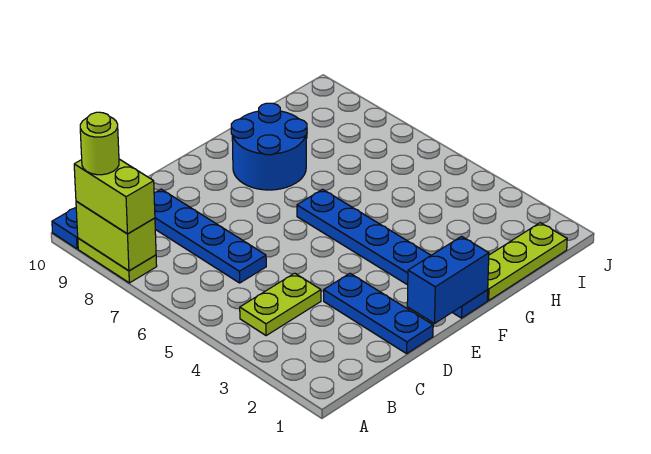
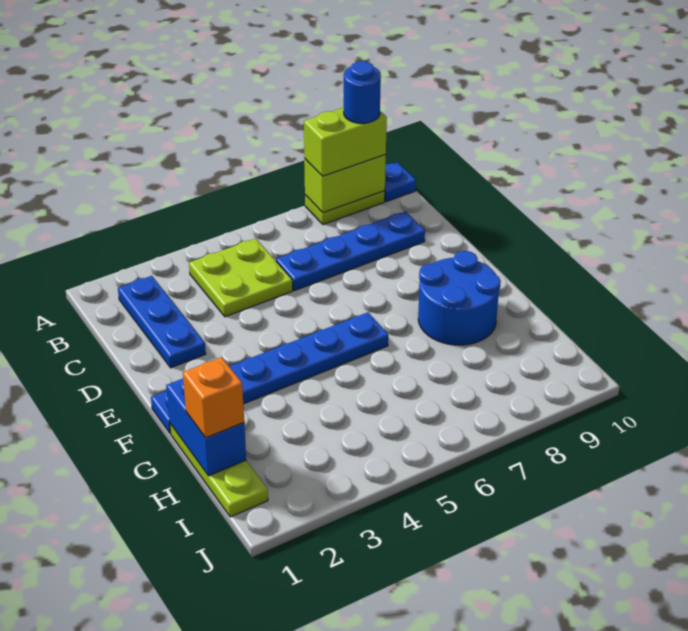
lime 1x1 round brick [80,112,119,175] -> blue 1x1 round brick [344,61,381,123]
lime 1x2 plate [240,273,321,336] -> lime 2x2 plate [189,239,293,317]
blue 1x3 plate [324,273,433,354] -> blue 1x3 plate turned to [118,276,206,368]
blue 1x2 brick [407,236,489,323] -> blue 1x2 brick moved to [166,379,246,476]
none -> orange 1x1 brick [183,357,244,438]

